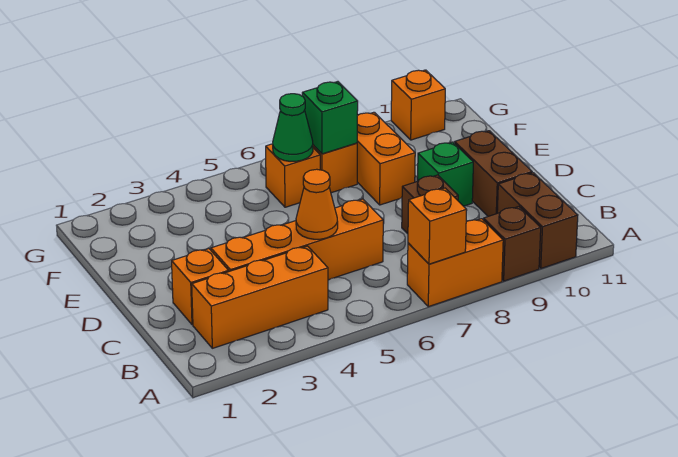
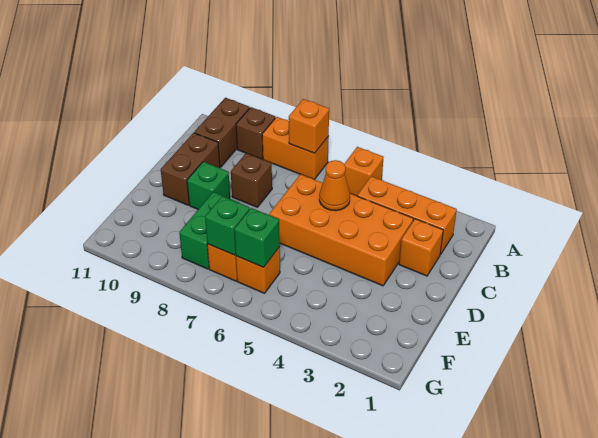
orange 1x4 brick [211,199,383,280] -> orange 2x4 brick [270,174,413,286]
orange 1x2 brick [357,112,415,205] -> green 1x2 brick [179,192,239,269]
green 1x1 cone [273,94,313,161] -> green 1x1 brick [234,208,280,267]
orange 1x1 brick [391,70,445,140] -> orange 1x1 brick moved to [344,147,384,196]

